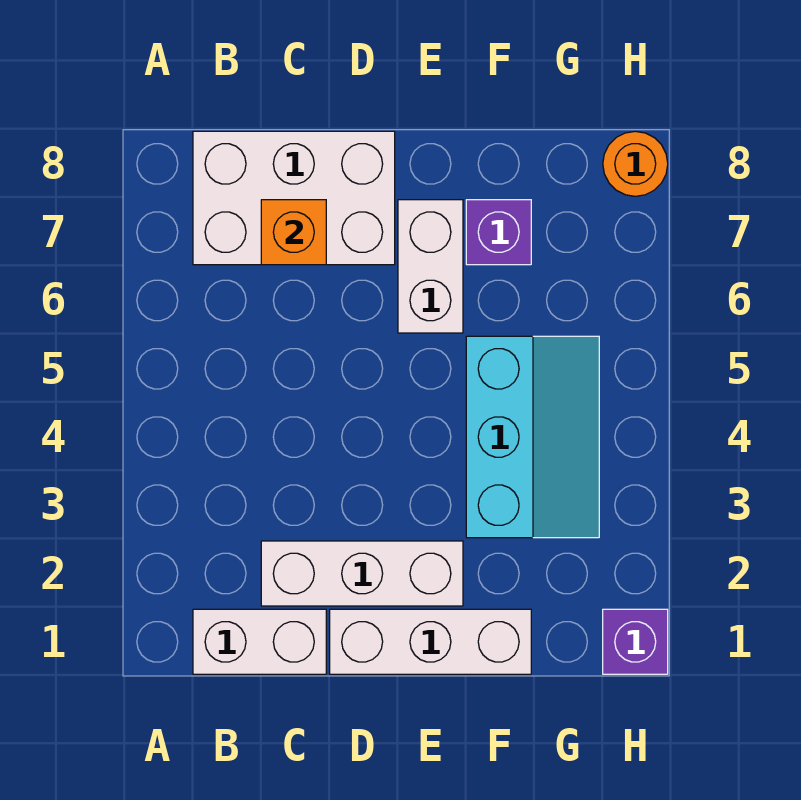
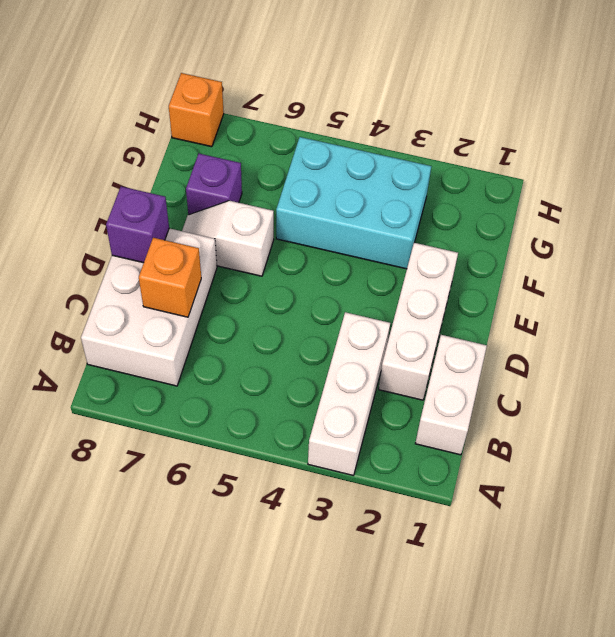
white 1x3 brick [330,609,531,674] -> white 1x3 brick moved to [308,312,390,475]
white 1x2 brick [398,200,463,333] -> white 1x2 slope [182,201,274,276]
cyan 2x3 slope [466,336,599,538] -> cyan 2x3 brick [276,137,431,269]
purple 1x1 brick [603,609,668,674] -> purple 1x1 brick moved to [106,187,169,263]
orange 1x1 round brick [603,131,668,196] -> orange 1x1 brick [169,73,224,147]

